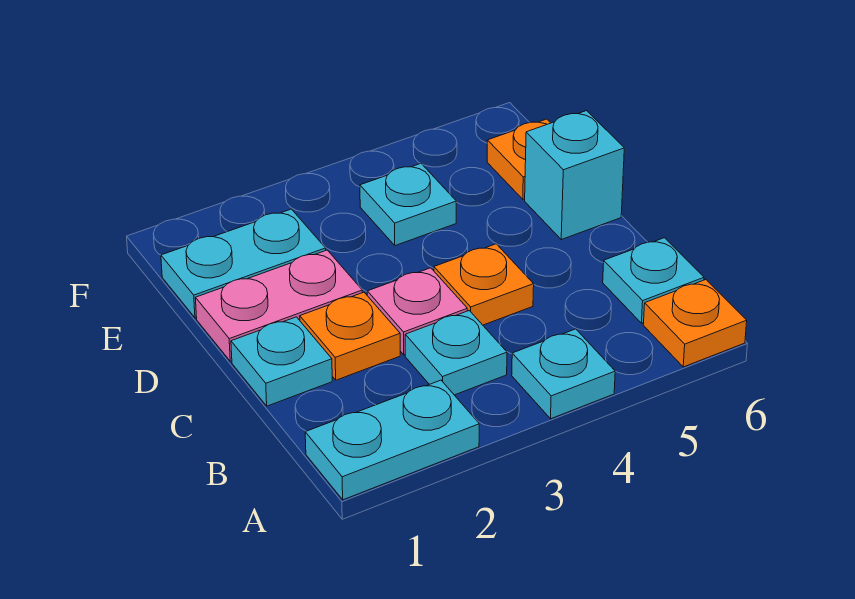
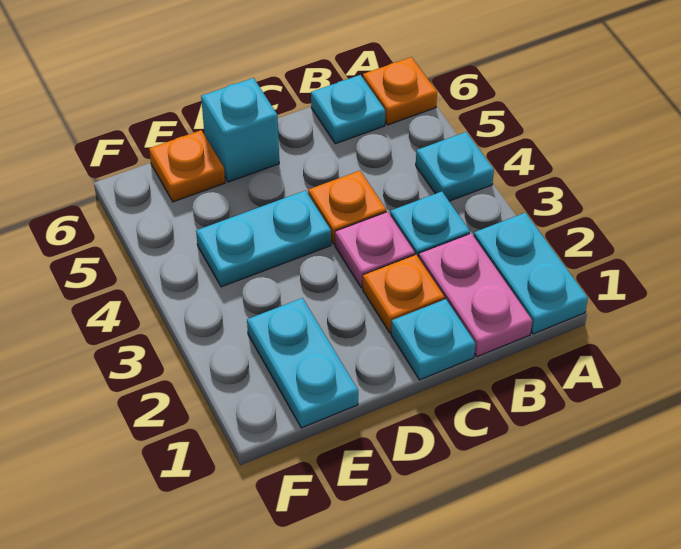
pink 1x2 plate [196,250,362,361] -> pink 1x2 plate moved to [419,233,532,357]
cyan 1x1 plate [360,163,456,246] -> cyan 1x2 plate [196,191,331,287]

